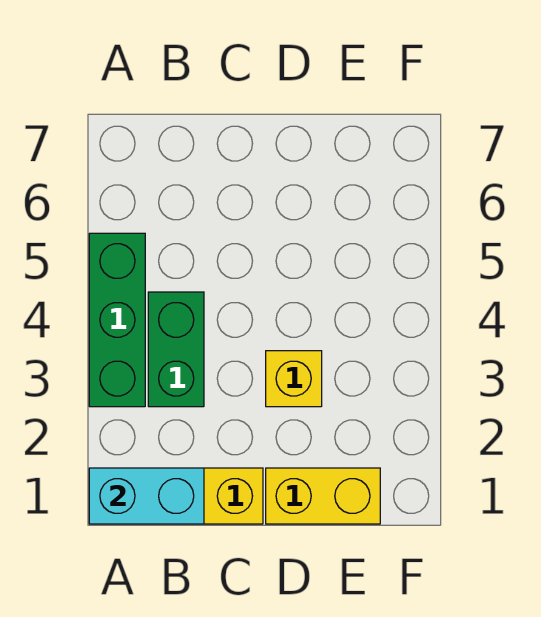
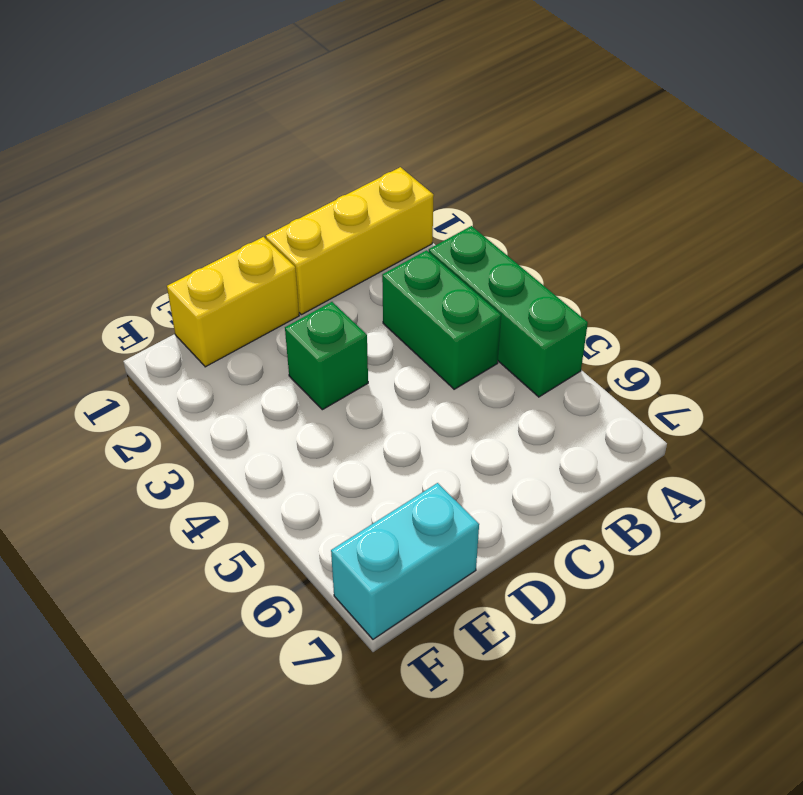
cyan 1x2 brick [89,468,204,524] -> cyan 1x2 brick moved to [331,483,479,639]
yellow 1x1 brick [266,351,322,407] -> green 1x1 brick [285,302,368,410]

